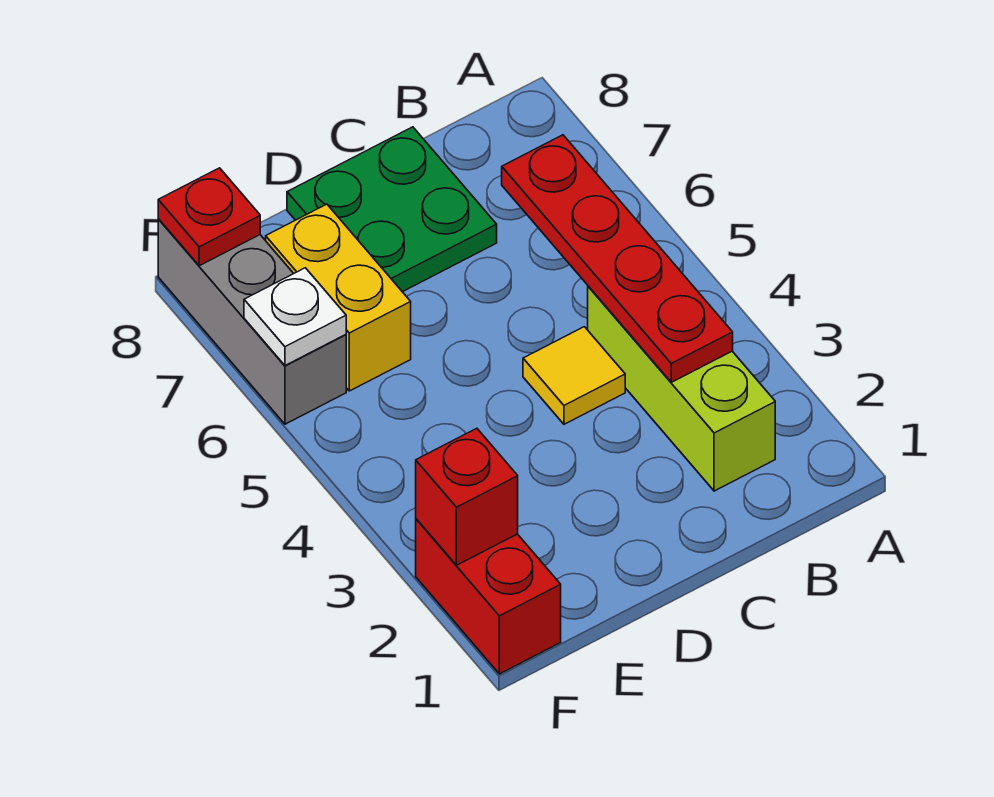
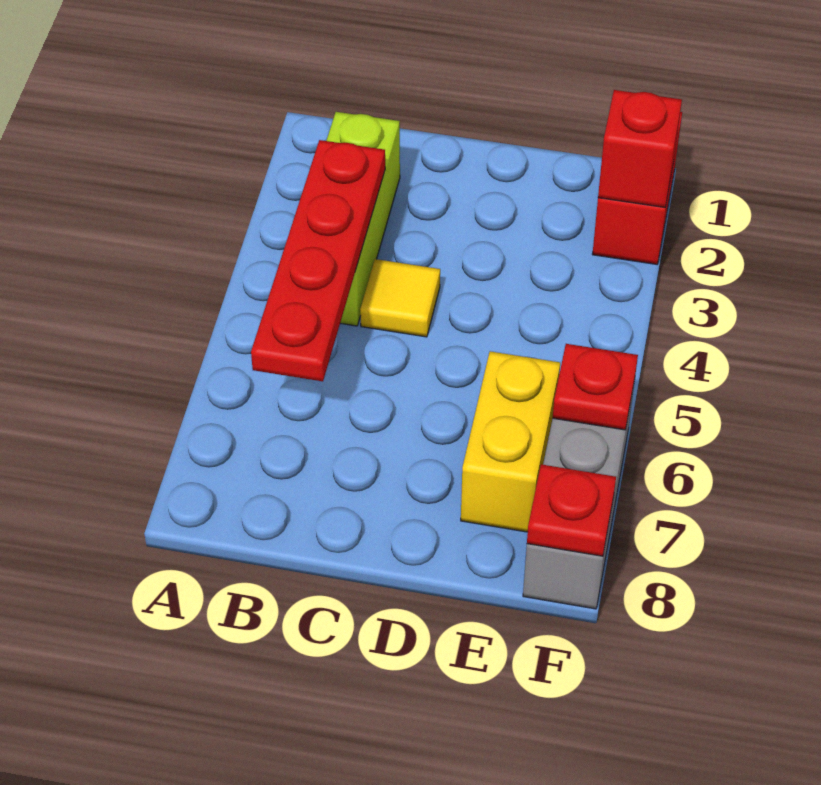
green 2x2 plate [287,127,497,292] -> none
white 1x1 plate [244,268,346,365] -> red 1x1 plate [553,344,638,430]

